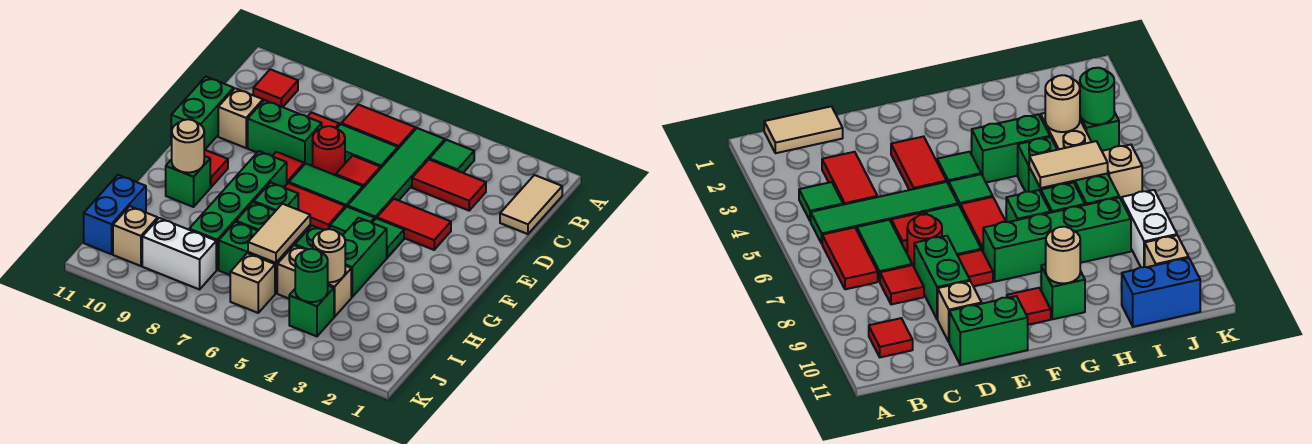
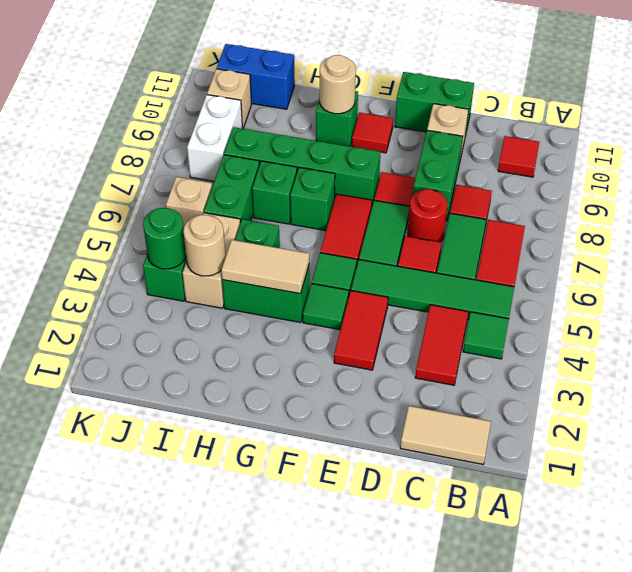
tan 1x2 tile [248,204,310,263] -> tan 1x2 tile moved to [221,240,309,294]

